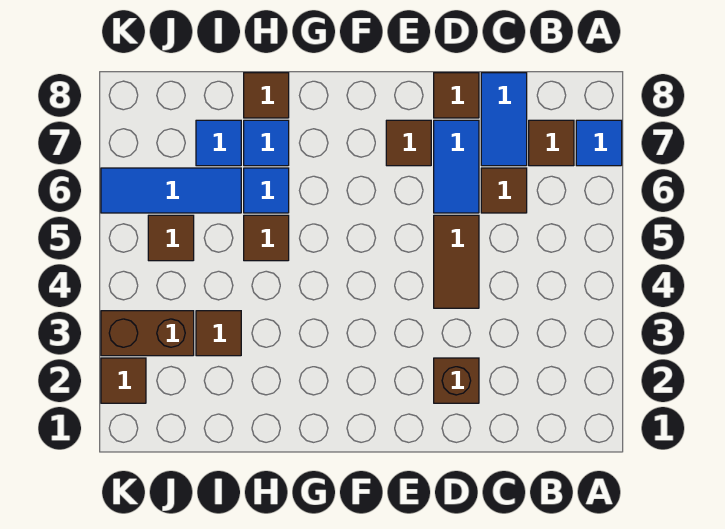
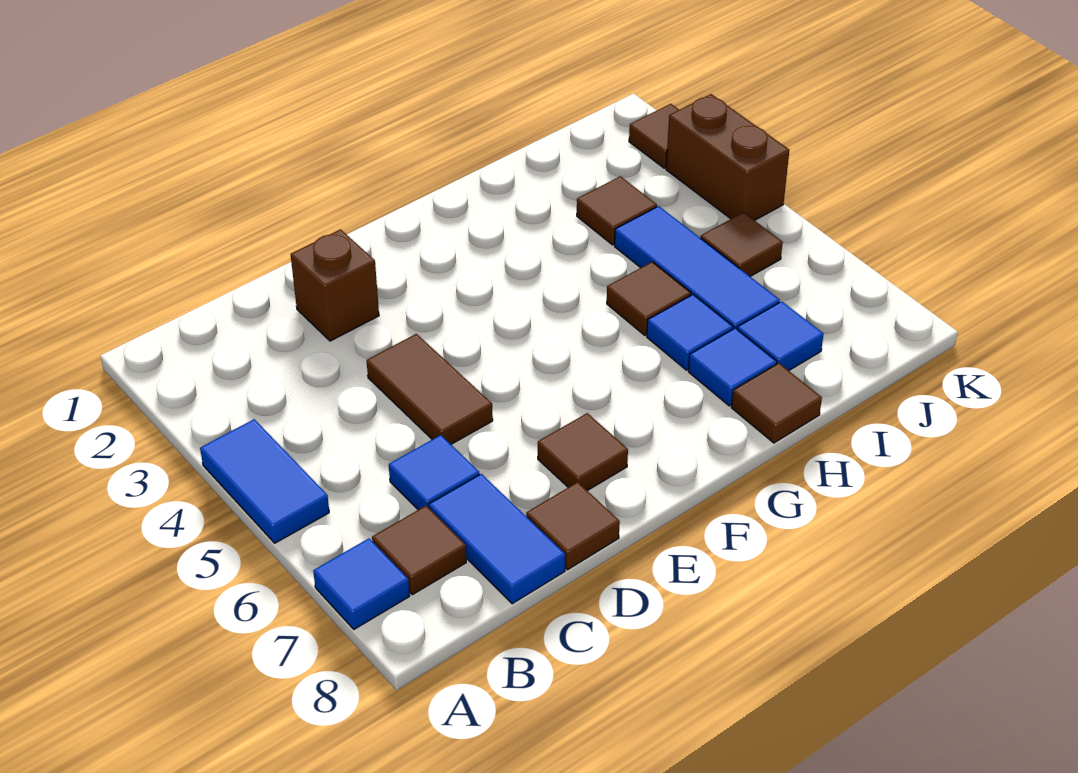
brown 1x1 tile [481,168,527,213] -> blue 1x1 tile [389,435,480,510]
blue 1x2 tile [434,120,479,213] -> blue 1x2 tile moved to [200,419,329,543]
blue 1x3 tile [101,168,241,213] -> blue 1x3 tile turned to [615,206,780,329]
brown 1x2 brick [101,311,194,356] -> brown 1x2 brick turned to [666,94,789,221]

